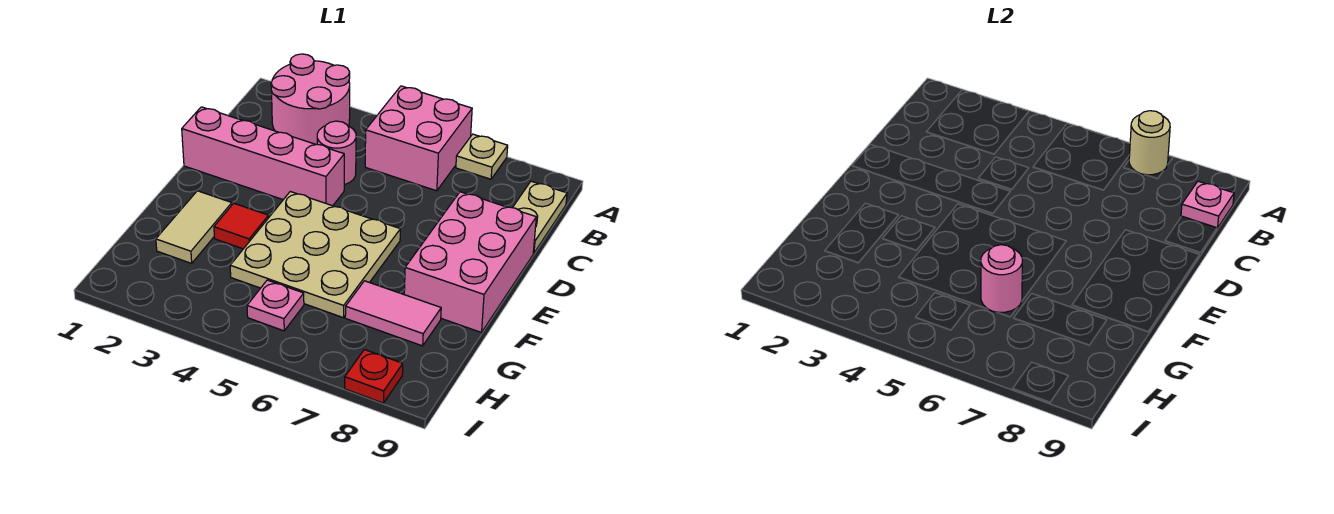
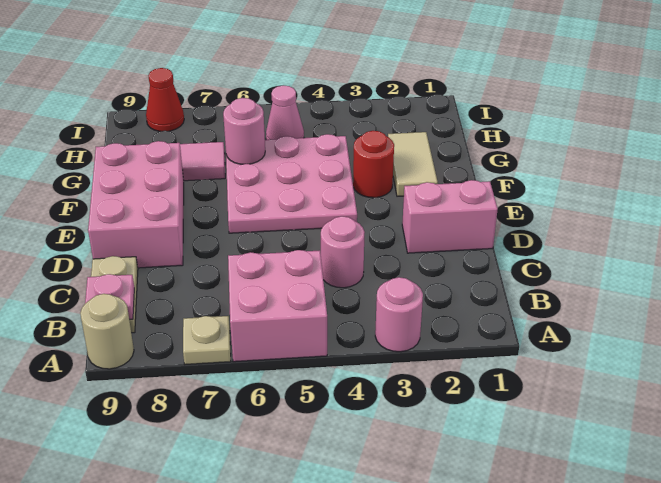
pink 2x2 round brick [271,54,350,145] -> pink 1x1 round brick [375,277,423,352]
tan 1x1 round brick [1129,111,1170,175] -> tan 1x1 round brick moved to [80,294,134,369]
pink 1x4 brick [182,107,344,206] -> pink 1x2 brick [402,180,498,253]
tan 3x3 plate [230,192,400,318] -> pink 3x3 plate [226,134,357,233]
red 1x1 tile [214,203,269,249] -> red 1x1 round brick [353,131,394,198]
pink 1x1 plate [247,280,304,331] -> pink 1x1 cone [266,85,304,140]
red 1x1 plate [345,350,403,403] -> red 1x1 cone [146,68,184,131]

